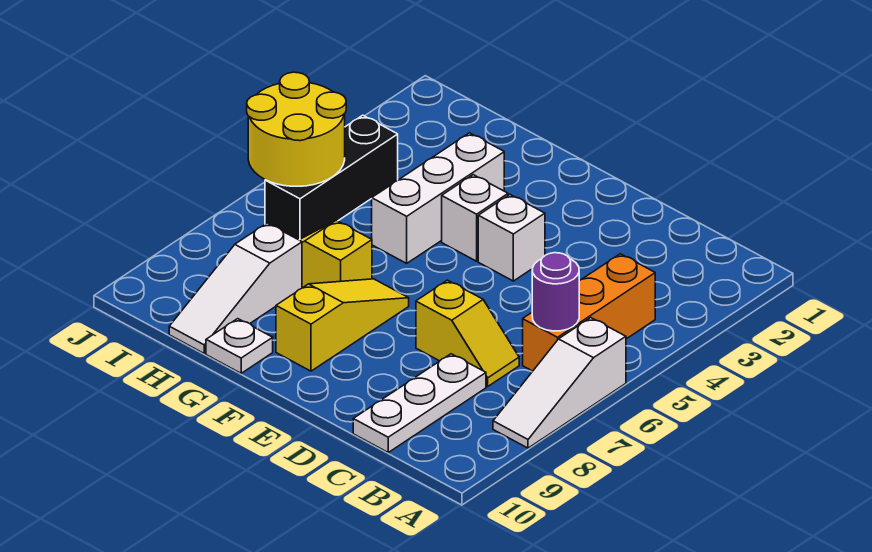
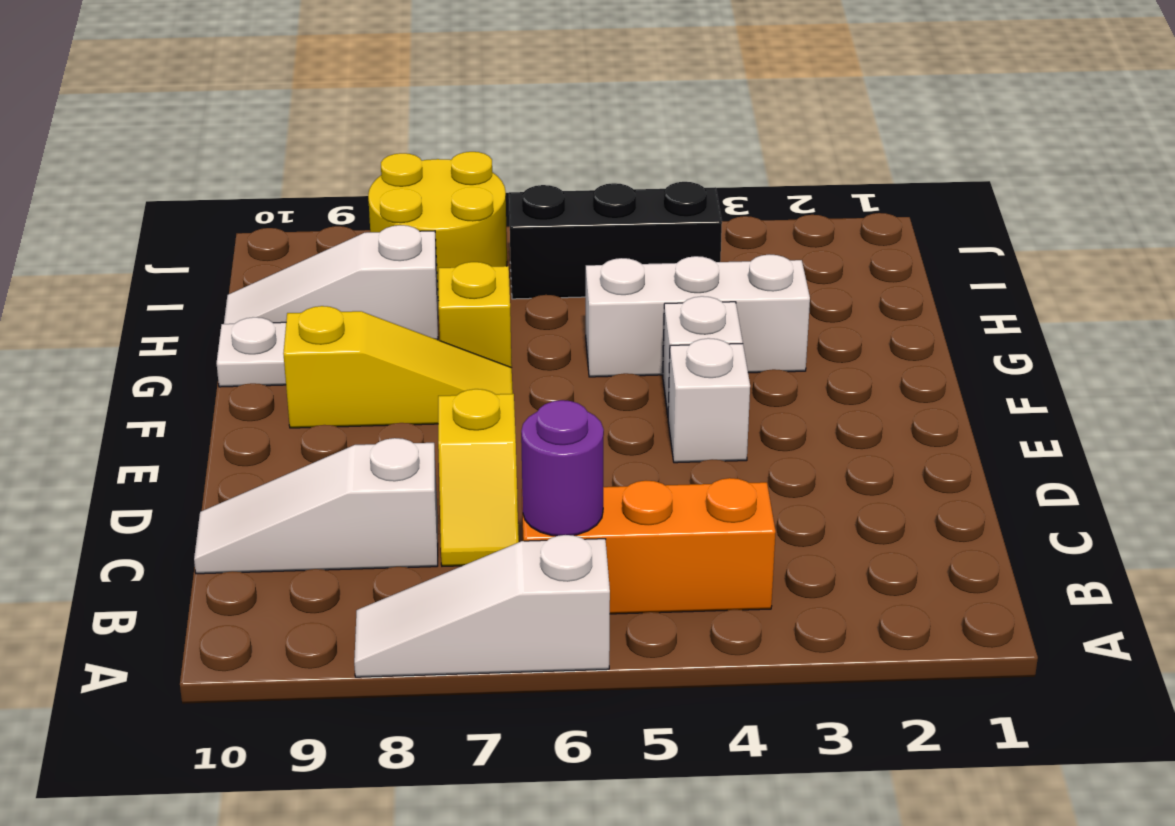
white 1x3 plate [353,354,486,452] -> white 1x3 slope [194,438,438,574]
yellow 2x2 round brick [247,72,346,186] -> yellow 2x2 round brick moved to [368,152,507,301]

